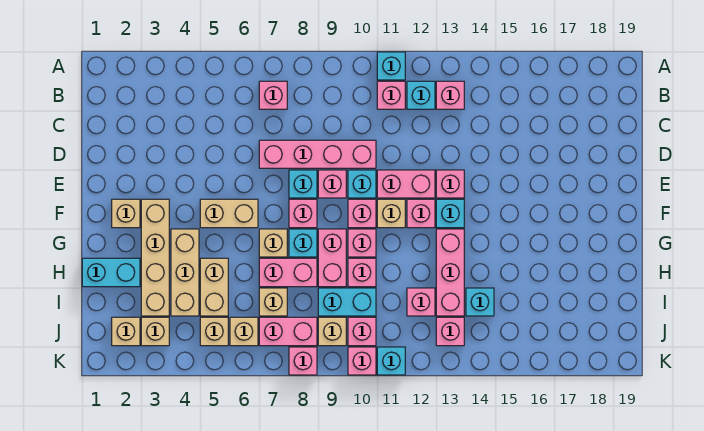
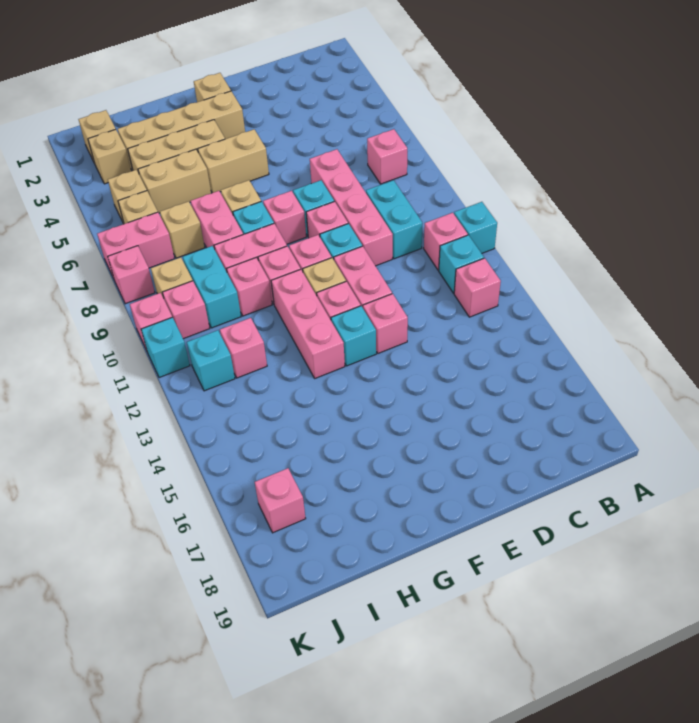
tan 1x2 brick [200,199,258,228] -> tan 1x2 brick turned to [198,129,269,193]
pink 1x3 brick [436,229,464,316] -> pink 1x3 brick turned to [271,269,345,378]
cyan 1x2 brick [82,258,140,287] -> cyan 1x2 brick moved to [366,180,422,259]
cyan 1x1 brick [466,288,494,316] -> cyan 1x1 brick moved to [187,330,235,391]
pink 1x2 brick [259,317,317,346] -> pink 1x2 brick turned to [97,212,175,278]
pink 1x1 brick [436,317,464,346] -> pink 1x1 brick moved to [255,468,306,533]

